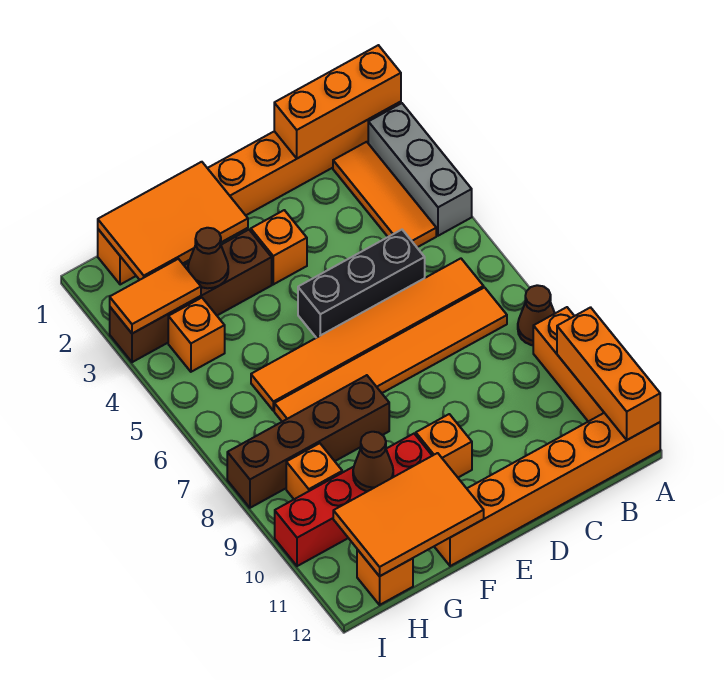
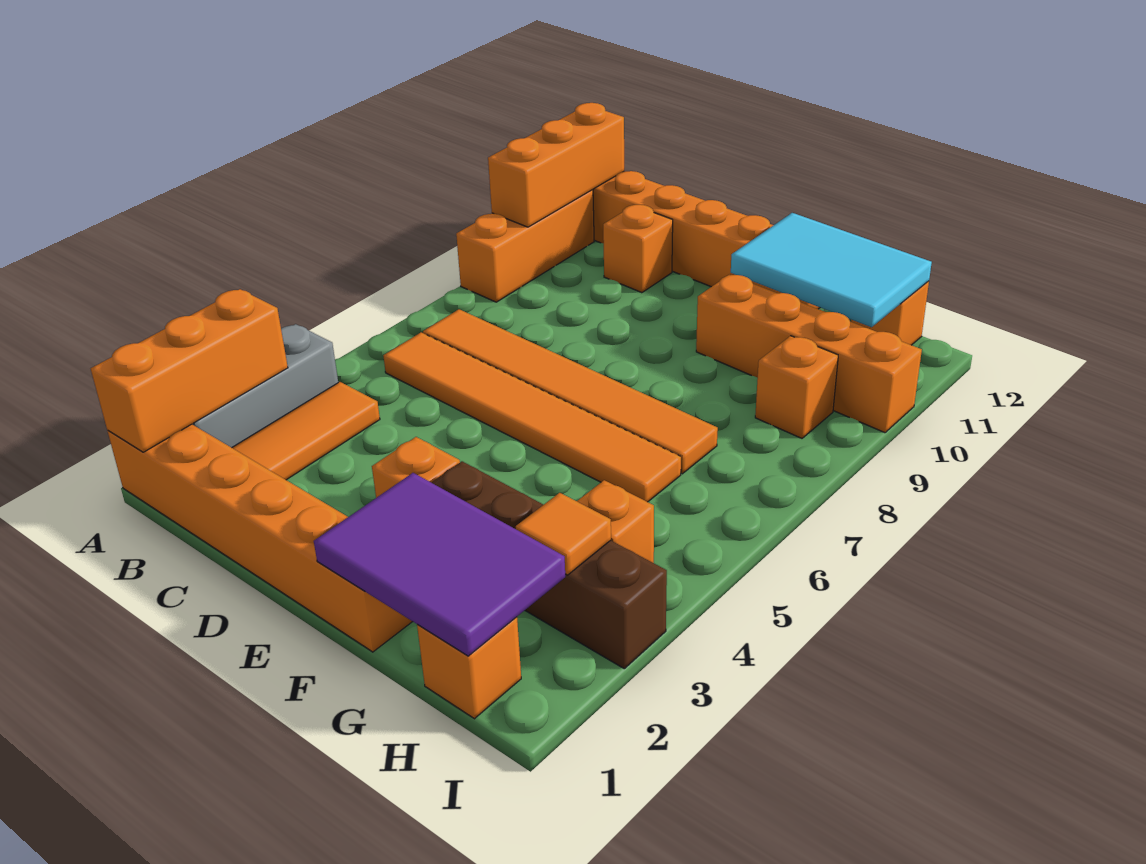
orange 1x3 brick [274,45,401,158] -> orange 1x3 brick turned to [91,289,288,452]
brown 1x1 cone [518,285,555,345] -> none
black 1x3 brick [298,230,425,338] -> none
orange 1x1 brick [416,414,472,477] -> orange 1x1 brick moved to [603,205,673,293]
orange 2x3 tile [98,162,248,280] -> purple 2x3 tile [314,473,565,656]
brown 1x4 brick [227,375,389,508] -> none
red 1x4 brick [275,434,432,566] -> orange 1x4 brick [696,275,922,433]
orange 2x3 tile [333,453,484,576] -> cyan 2x3 tile [731,213,932,327]
brown 1x1 cone [188,228,228,288] -> none
brown 1x1 cone [353,432,393,491] -> none
orange 1x2 tile [110,259,201,334] -> orange 1x1 tile [516,493,611,575]

